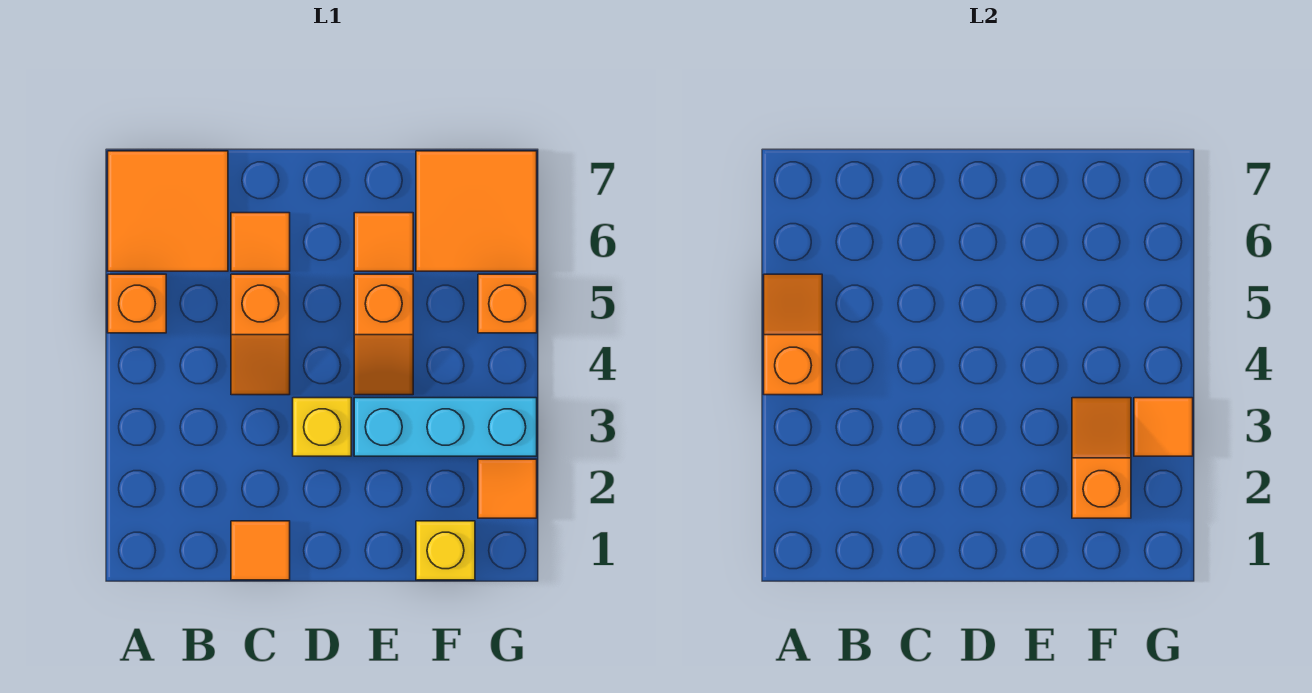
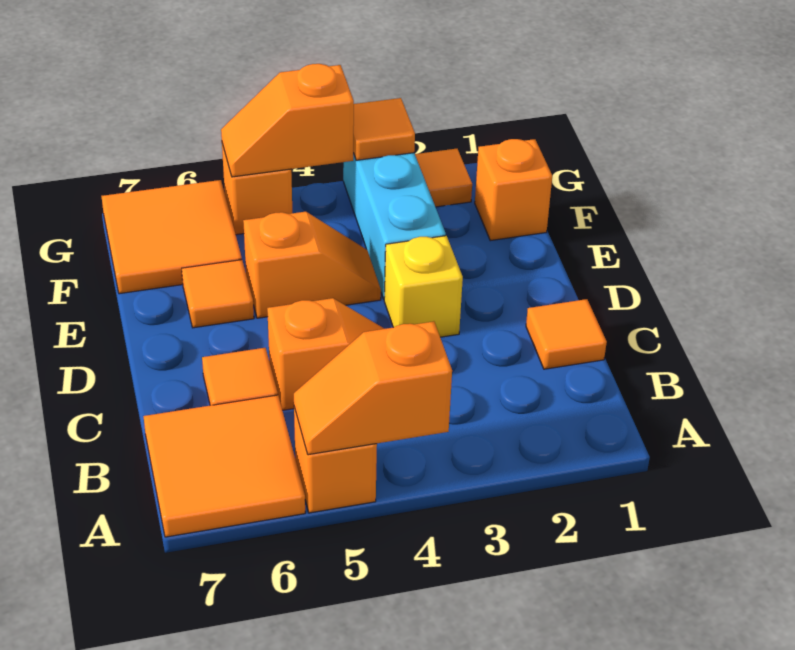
yellow 1x1 brick [416,521,475,580] -> orange 1x1 brick [475,139,552,241]
orange 1x2 slope [1072,398,1131,518] -> orange 1x2 slope moved to [221,64,354,177]

